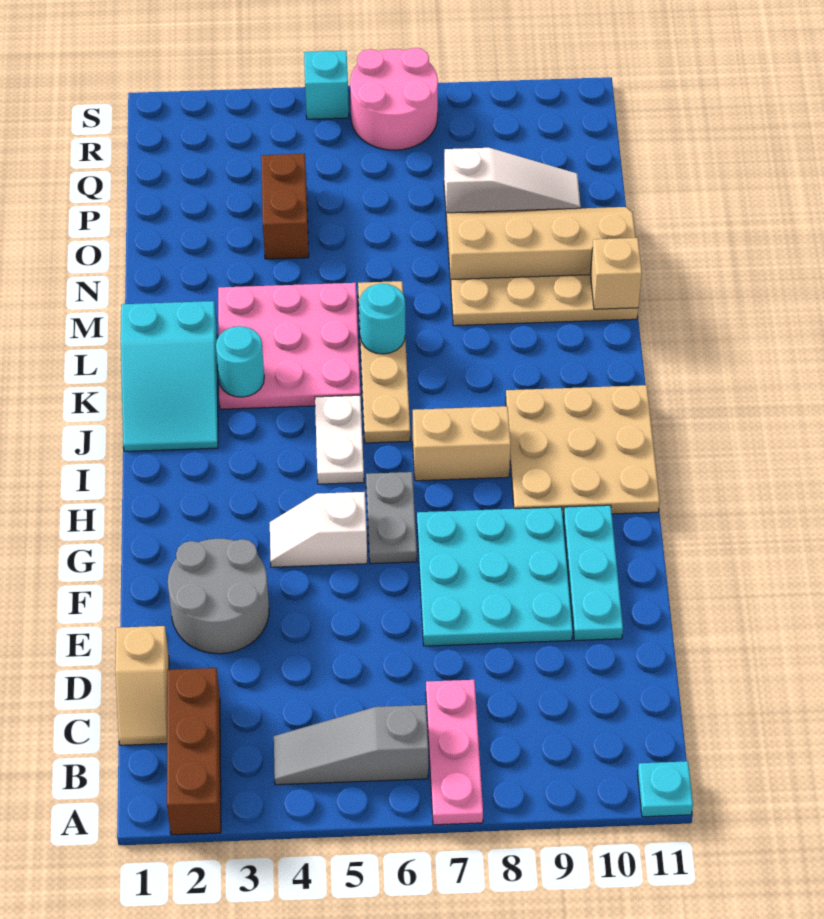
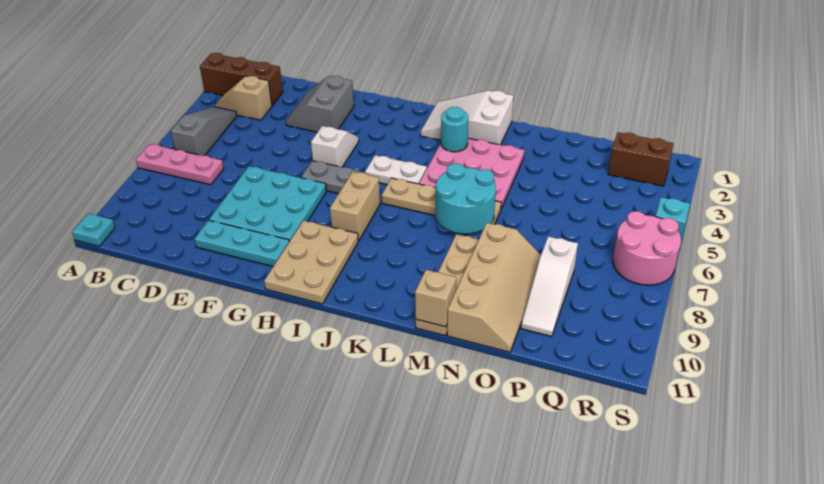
tan 1x2 slope [115,626,169,745] -> tan 1x2 slope moved to [214,76,272,120]
grey 2x2 round brick [168,539,269,654] -> grey 2x2 slope [286,76,354,132]
tan 3x3 plate [506,385,660,516] -> tan 2x3 plate [264,221,358,304]
cyan 2x3 slope [121,301,218,451] -> white 2x3 slope [421,91,513,145]
cyan 1x1 round brick [360,284,405,354] -> cyan 2x2 round brick [436,163,496,234]
brown 1x2 brick [261,154,309,259] -> brown 1x2 brick moved to [608,132,674,186]

